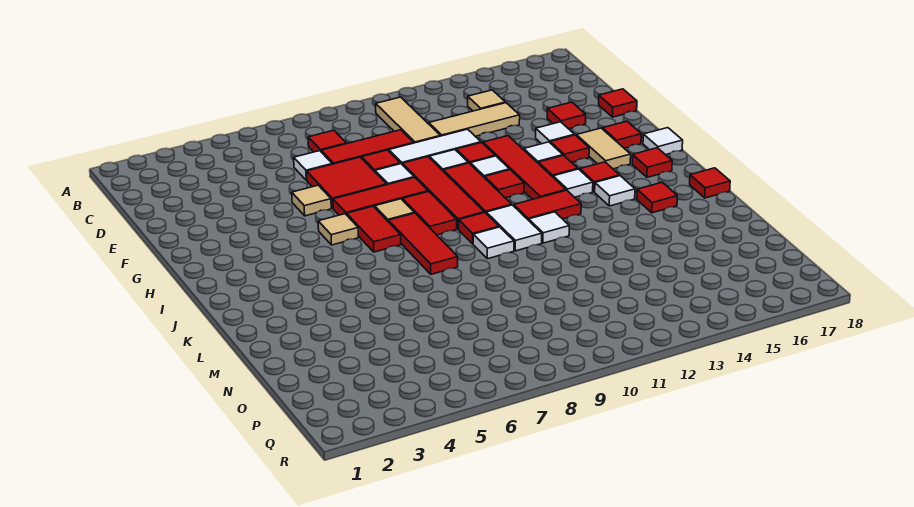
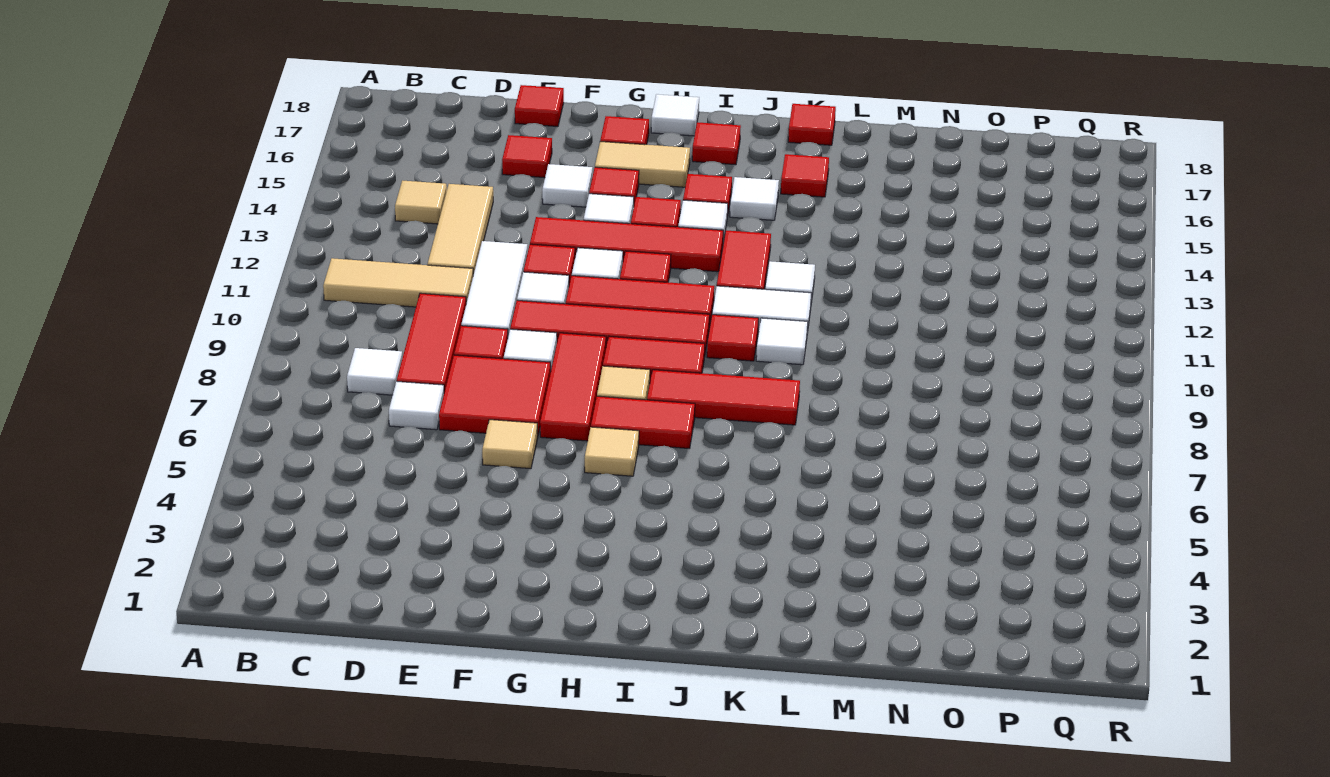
red 1x1 tile [308,130,346,152] -> white 1x1 tile [347,348,402,395]

